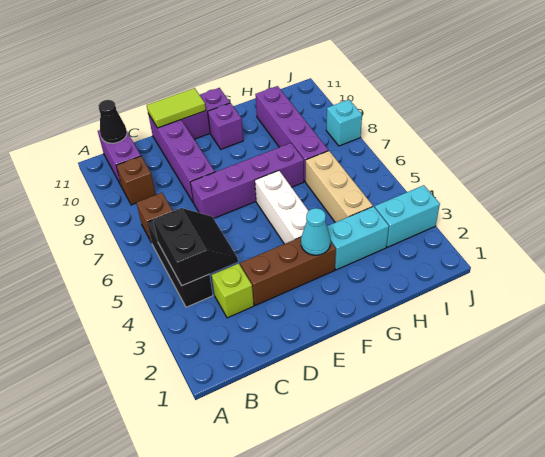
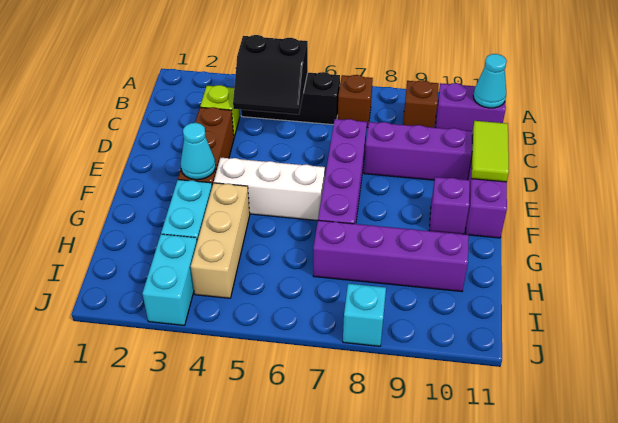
black 1x1 cone [98,100,127,143] -> cyan 1x1 cone [473,54,507,108]
tan 1x3 brick [306,151,373,222] -> tan 1x3 brick turned to [191,183,250,298]

